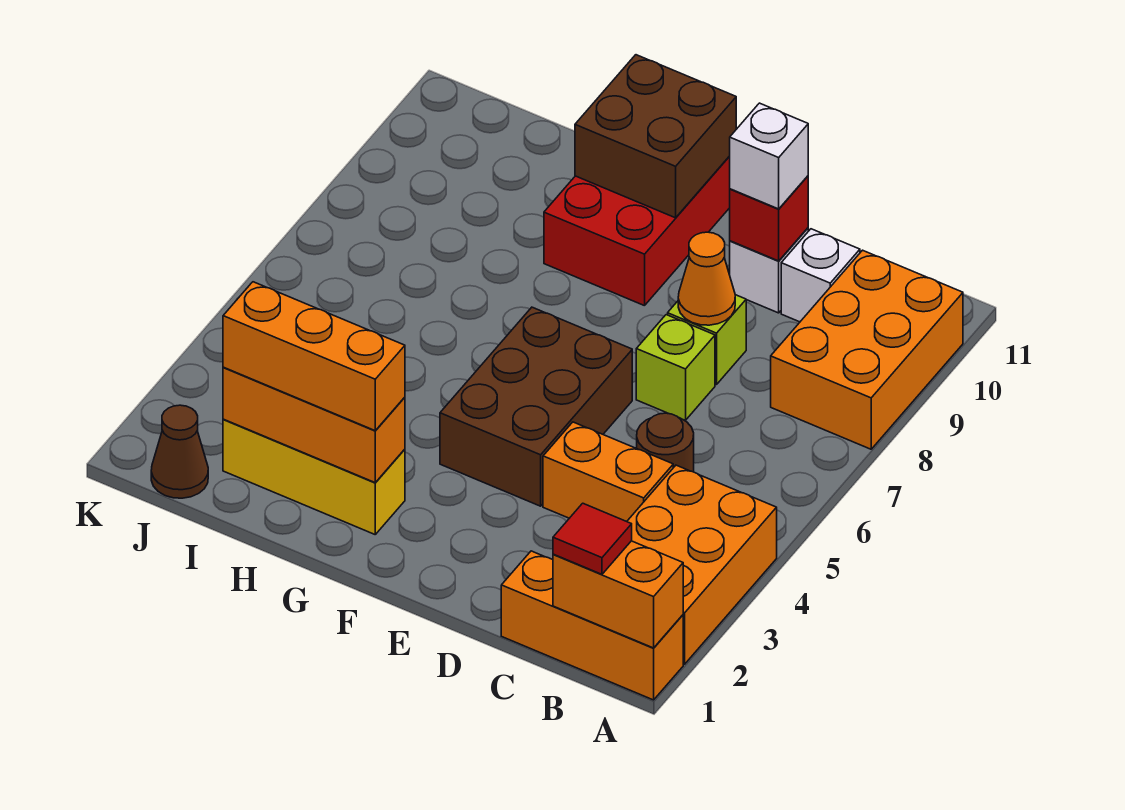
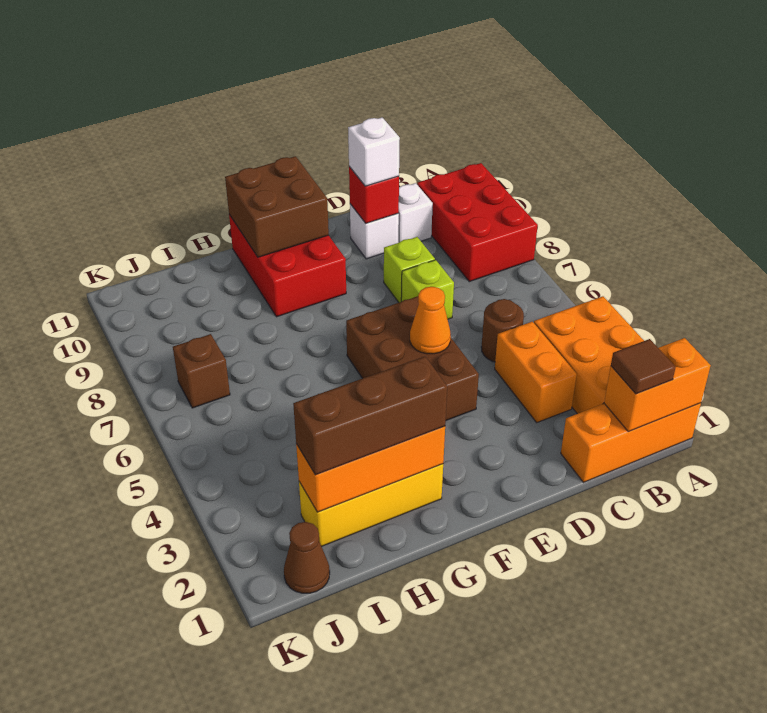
orange 2x3 brick [771,250,963,449] -> red 2x3 brick [417,163,538,282]
red 1x1 tile [553,503,632,574] -> brown 1x1 tile [611,339,676,394]
orange 1x2 brick [543,422,673,522] -> orange 1x2 brick turned to [495,322,577,422]
orange 1x1 cone [678,232,735,325] -> orange 1x1 cone moved to [410,287,451,354]
orange 1x3 brick [223,282,405,431] -> brown 1x3 brick [293,356,447,475]
none -> brown 1x1 brick [173,334,230,408]

